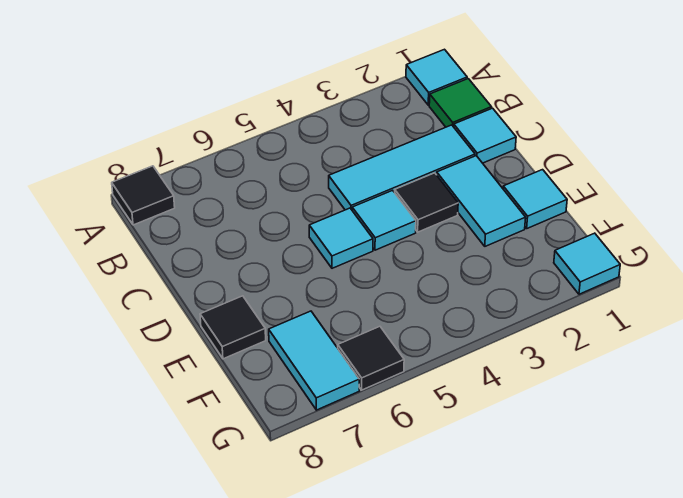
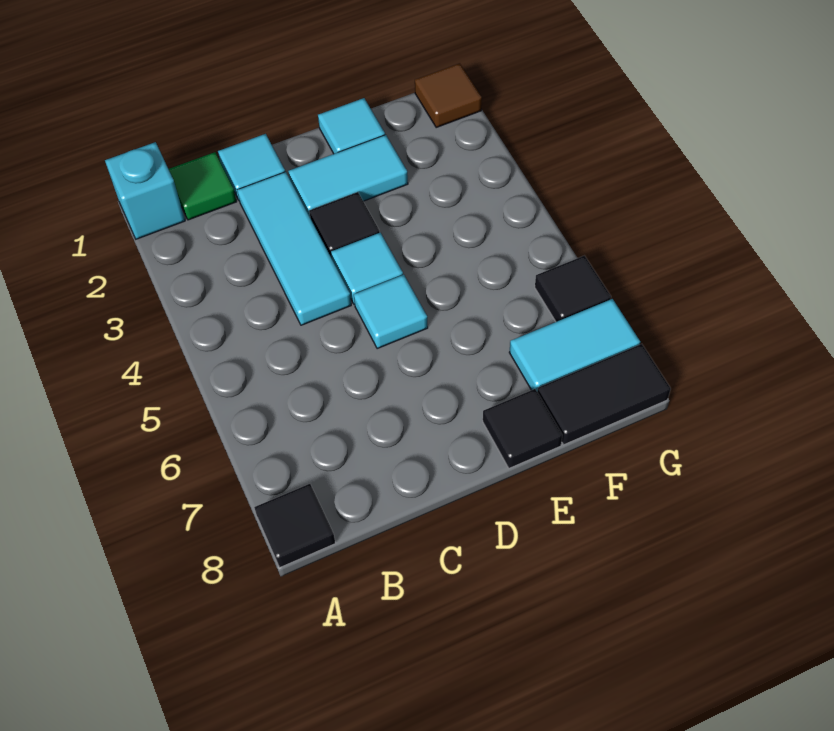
cyan 1x1 tile [406,49,467,105] -> cyan 1x1 brick [105,142,185,239]
none -> black 1x2 tile [537,344,671,445]
cyan 1x1 tile [554,233,620,294] -> brown 1x1 tile [415,63,482,127]

